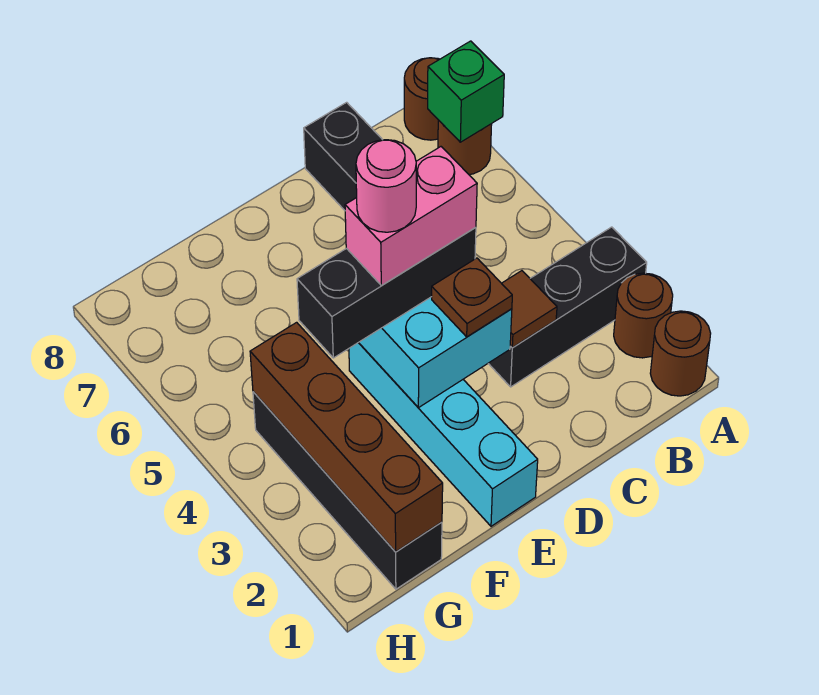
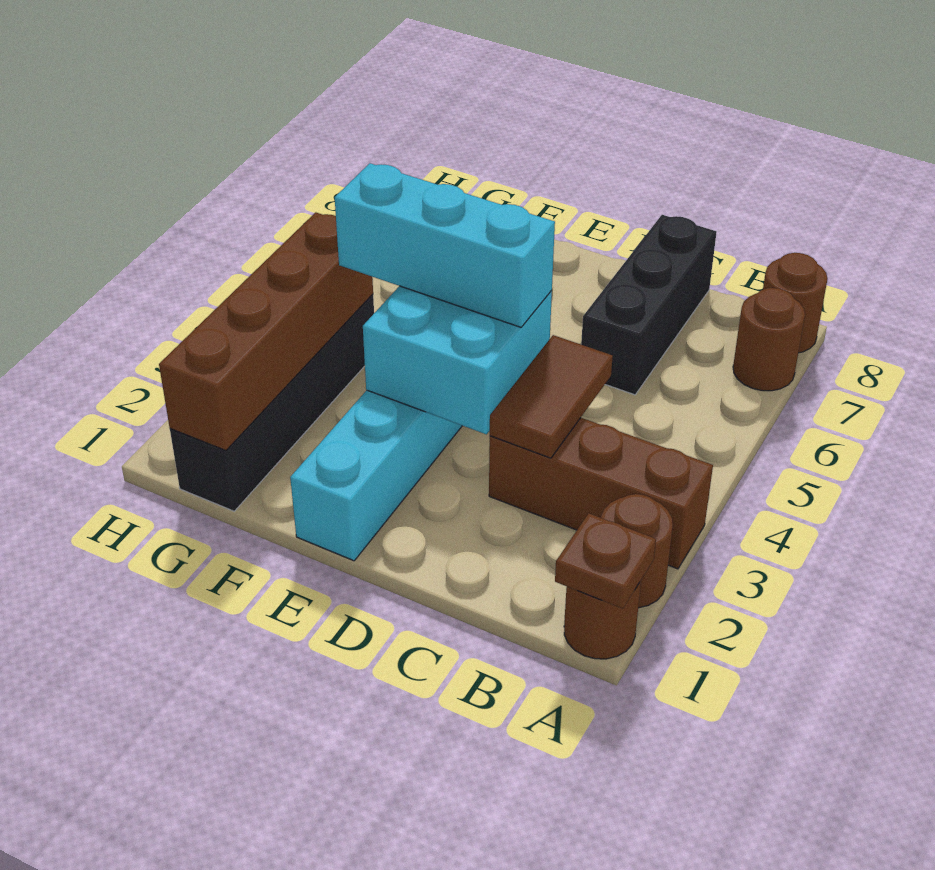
black 1x3 brick [488,227,647,387] -> brown 1x3 brick [489,418,713,569]
green 1x1 brick [428,41,504,142] -> none
brown 1x1 tile [502,271,557,348] -> brown 1x2 tile [490,335,613,458]
brown 1x1 plate [432,258,512,337] -> brown 1x1 plate moved to [555,513,656,609]
black 1x3 brick [297,227,476,358] -> cyan 1x3 brick [335,163,555,327]
pink 1x2 brick [345,147,477,285] -> none
pink 1x1 round brick [356,140,416,232] -> none

